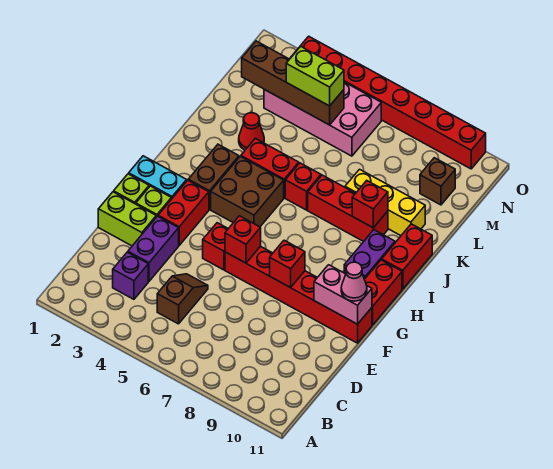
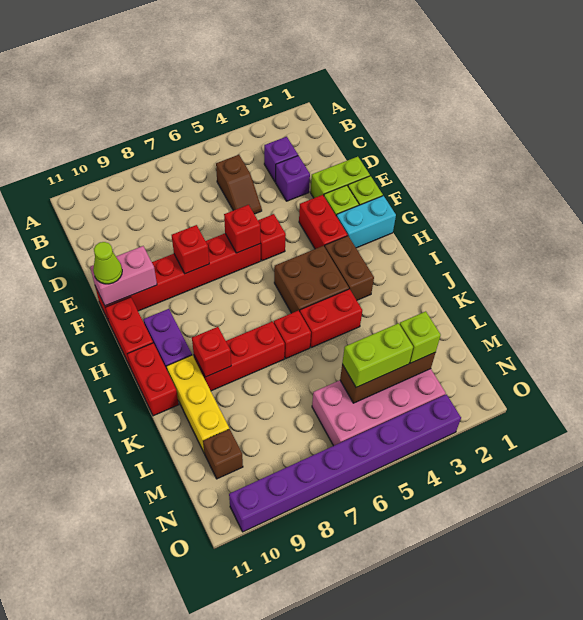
purple 1x2 brick [128,216,179,281] -> purple 1x1 brick [276,156,310,201]
pink 1x1 cone [341,262,367,301] -> lime 1x1 cone [93,242,122,284]
red 1x1 cone [239,113,264,150] -> none
yellow 1x3 brick [345,169,425,236] -> yellow 1x3 brick turned to [166,355,229,452]
brown 1x4 brick [242,41,344,125] -> brown 1x3 brick [340,353,435,403]
none -> lime 1x1 brick [400,311,441,363]
red 1x8 brick [296,36,486,169] -> purple 1x8 brick [229,394,461,532]

